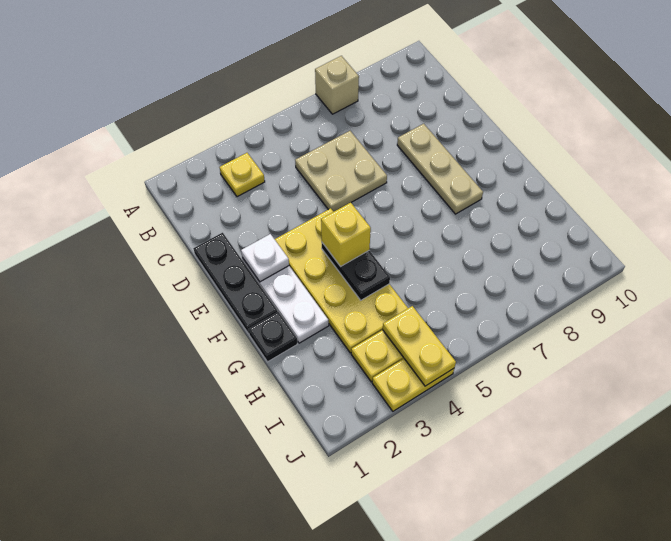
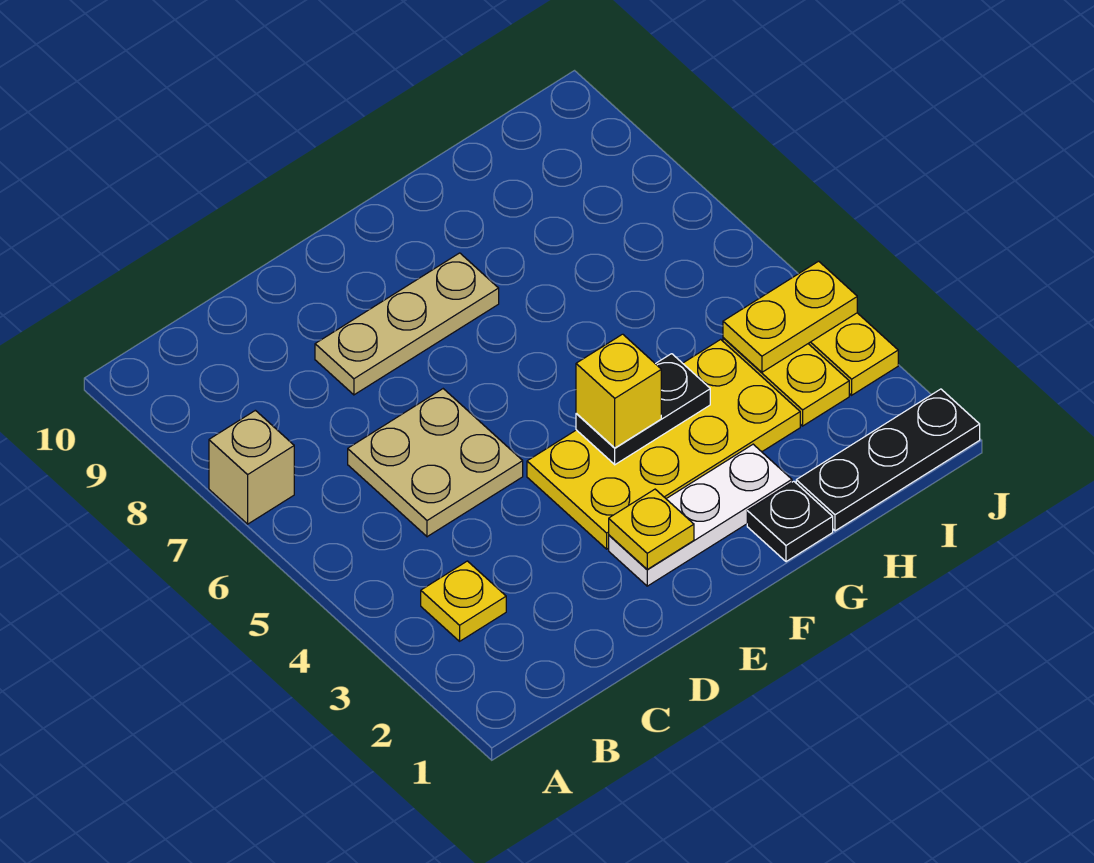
black 1x3 plate [193,233,278,334] -> black 1x3 plate moved to [796,389,980,531]
white 1x1 plate [241,234,289,282] -> yellow 1x1 plate [609,489,694,569]

